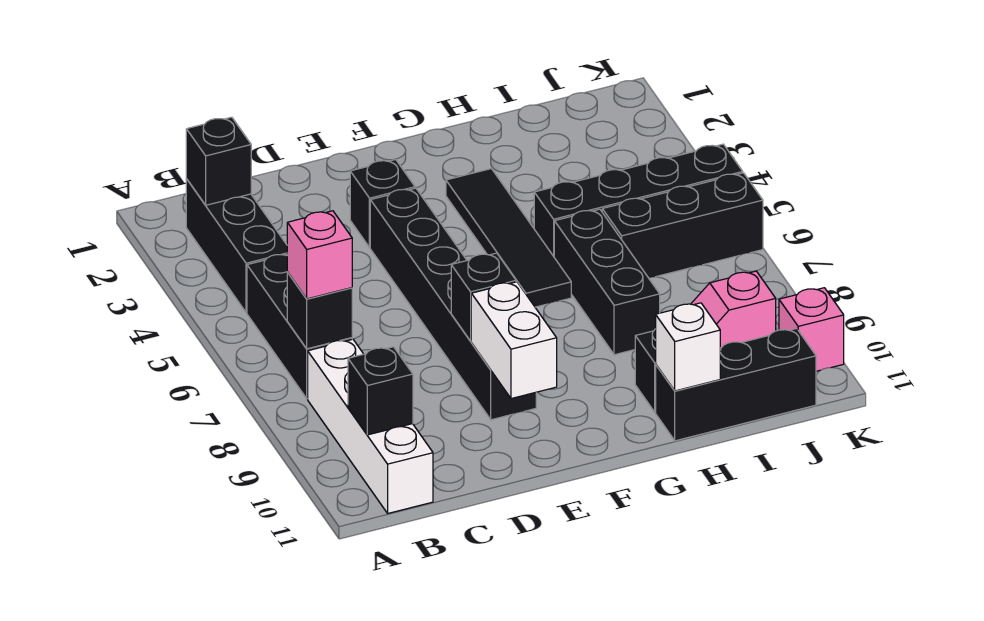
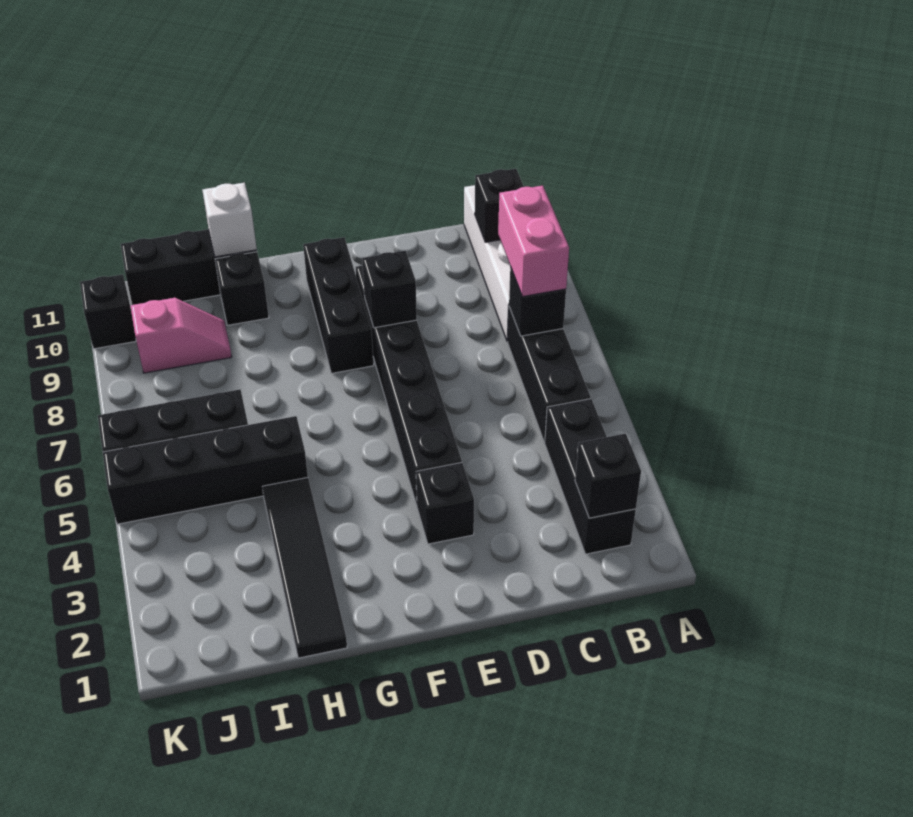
pink 1x1 brick [287,211,352,299] -> pink 1x2 brick [498,186,569,297]
white 1x2 brick [471,282,557,399] -> none
black 1x4 tile [446,169,571,307] -> black 1x4 tile moved to [262,478,347,658]
black 1x3 brick [554,209,660,355] -> black 1x3 brick moved to [303,237,374,373]
pink 1x1 brick [779,288,844,371] -> black 1x1 brick [80,274,136,349]

